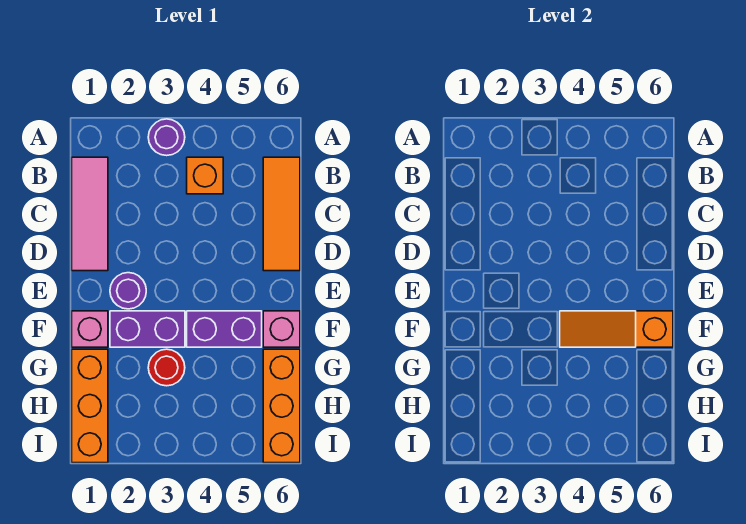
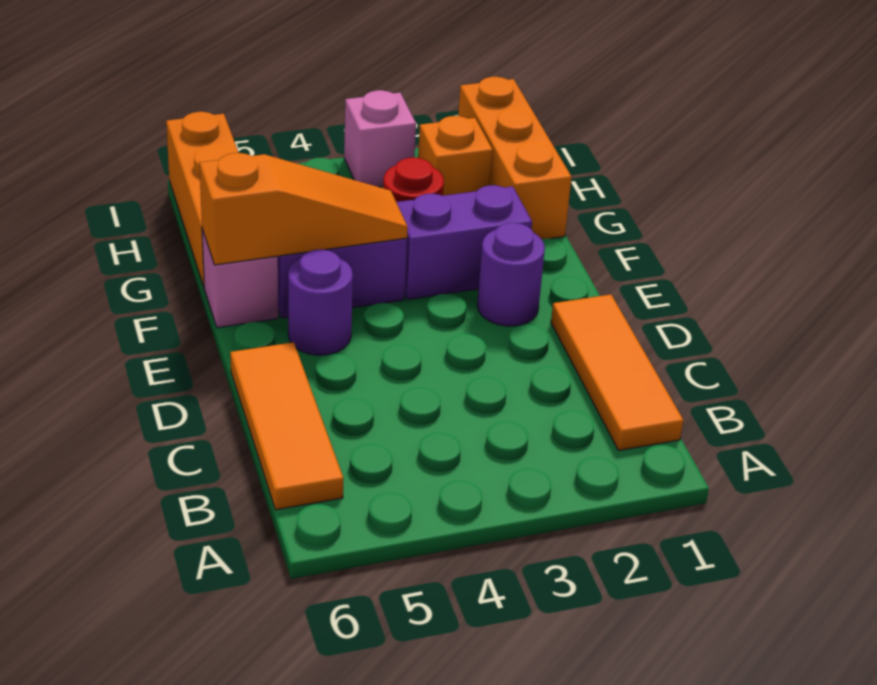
purple 1x1 round brick [148,119,185,156] -> purple 1x1 round brick moved to [288,249,353,355]
pink 1x3 tile [72,157,108,271] -> orange 1x3 tile [551,294,684,451]
orange 1x1 brick [187,157,223,194] -> orange 1x1 brick moved to [418,116,493,196]
pink 1x1 brick [72,311,108,347] -> pink 1x1 brick moved to [344,90,416,187]

